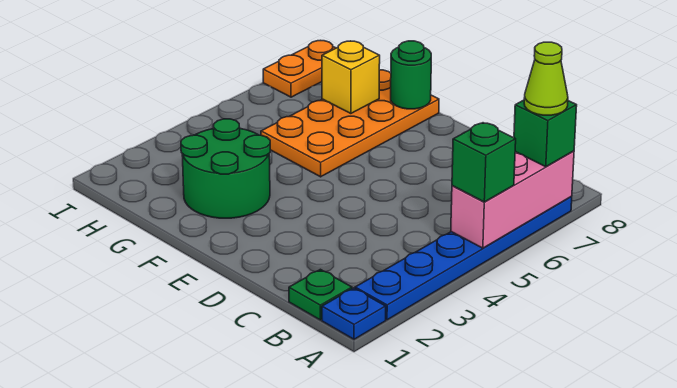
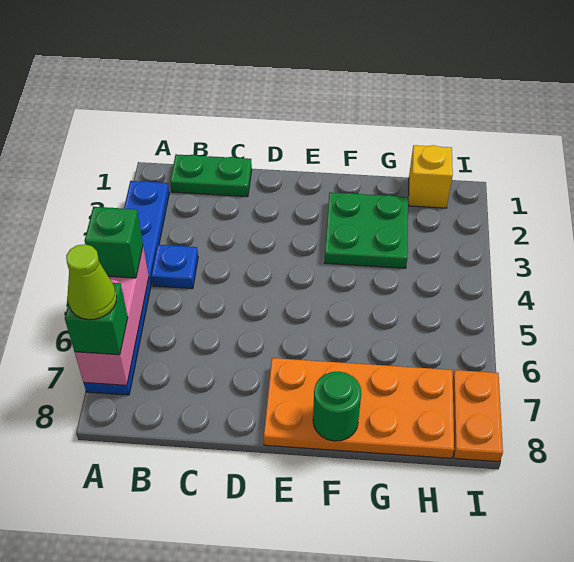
blue 1x1 plate [322,288,386,339] -> blue 1x1 plate moved to [151,245,198,289]
green 1x1 plate [289,269,352,320] -> green 1x2 plate [170,154,252,197]
green 2x2 round brick [181,119,270,218] -> green 2x2 plate [325,192,408,268]
orange 2x4 plate [261,70,439,177] -> orange 2x4 plate turned to [264,358,454,458]
yellow 1x1 brick [322,41,380,114] -> yellow 1x1 brick moved to [409,145,453,208]

